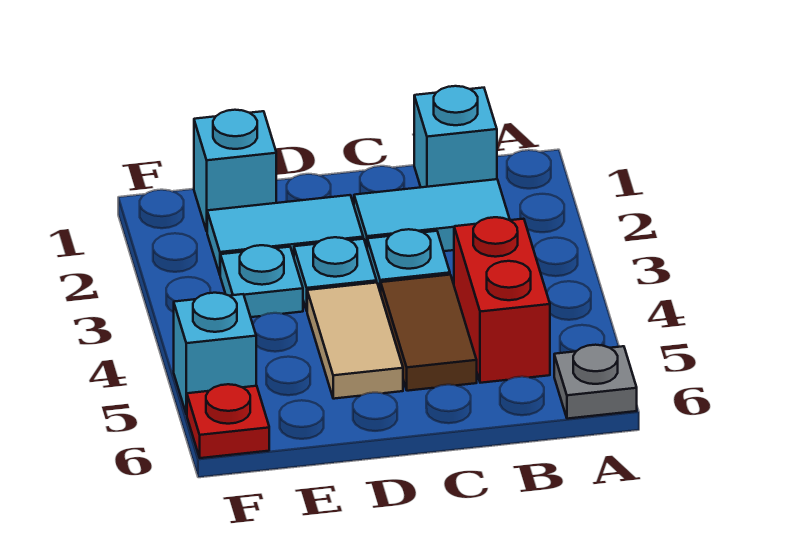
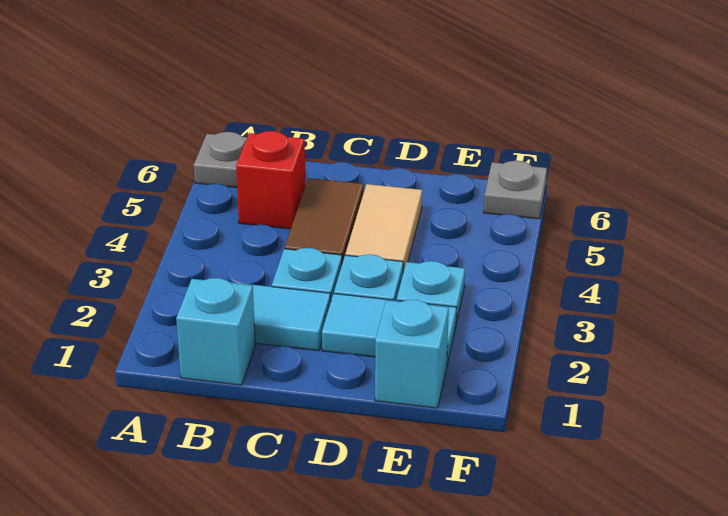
red 1x2 brick [454,217,550,383] -> red 1x1 brick [236,131,306,229]
cyan 1x1 brick [174,293,256,414] -> none
red 1x1 plate [187,384,269,458] -> grey 1x1 plate [484,161,547,219]

